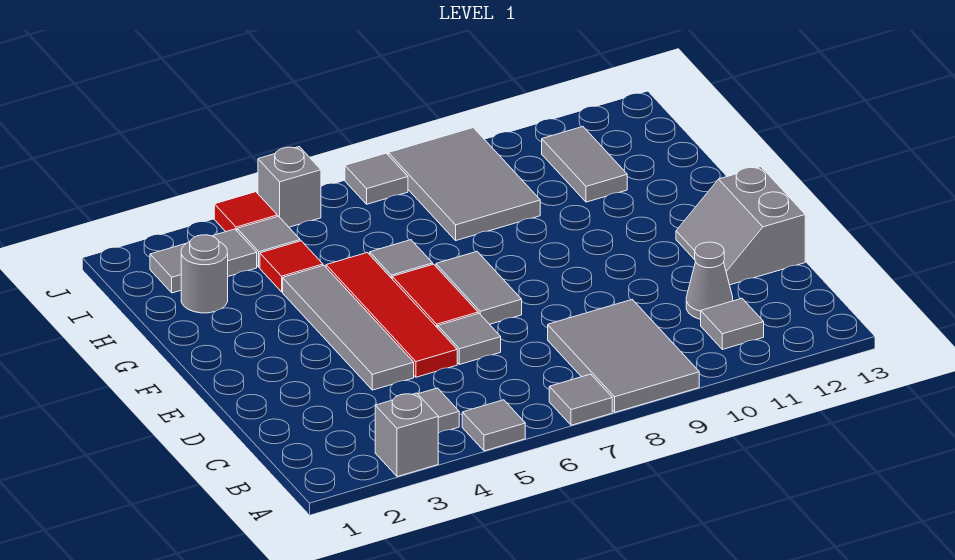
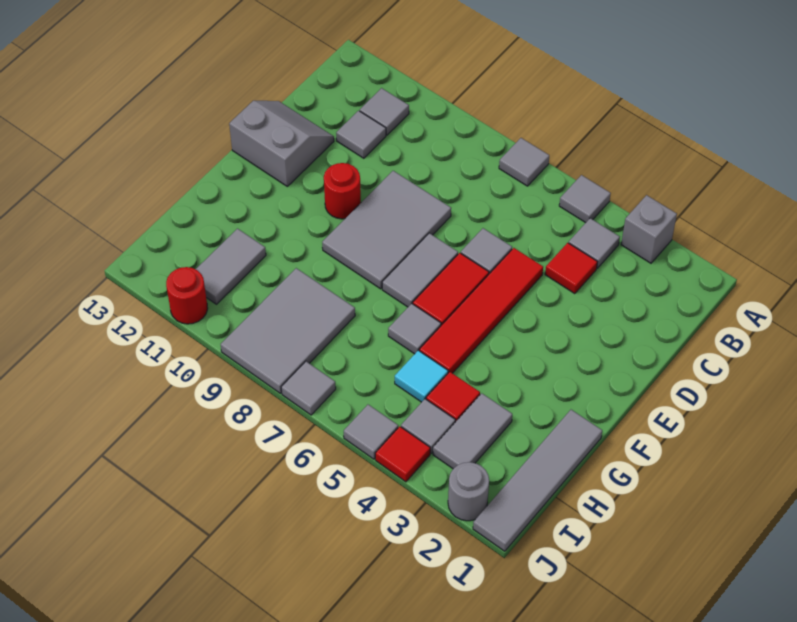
grey 2x3 tile [548,299,699,412] -> grey 2x3 tile moved to [322,171,451,289]
none -> red 1x1 tile [545,243,597,294]
grey 1x1 cone [686,242,733,319] -> grey 1x1 tile [336,111,386,158]
grey 1x4 tile [283,265,414,390] -> grey 1x4 tile moved to [473,410,602,551]
grey 2x2 slope [676,167,805,285] -> grey 2x2 slope turned to [229,101,334,186]
none -> red 1x1 round brick [324,163,361,219]
grey 1x1 round brick [181,235,228,313] -> grey 1x1 round brick moved to [448,462,489,521]
none -> cyan 1x1 tile [395,350,448,402]
grey 1x2 tile [150,229,257,293] -> grey 1x2 tile turned to [433,393,512,469]
grey 1x1 brick [258,147,321,227] -> grey 1x1 tile [344,405,398,459]
none -> red 1x1 round brick [166,267,208,324]

